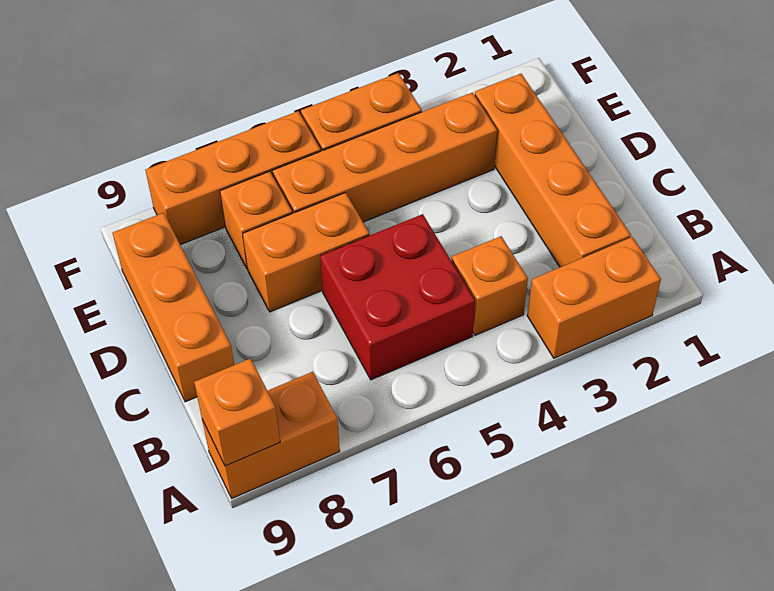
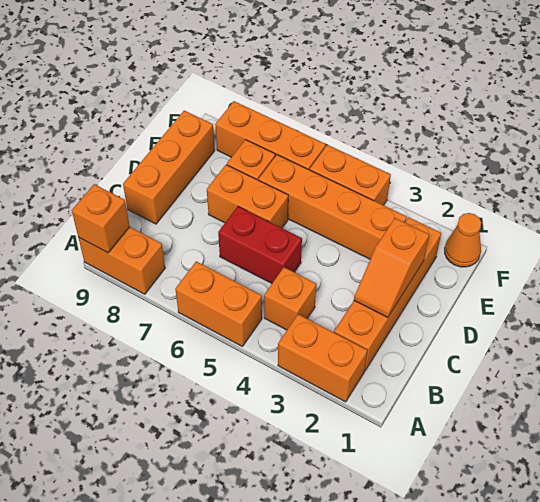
none -> orange 1x2 brick [175,261,262,346]
red 2x2 brick [320,214,475,380] -> red 1x2 brick [218,207,302,283]
none -> orange 1x2 slope [354,218,429,317]
none -> orange 1x1 cone [445,213,481,267]

